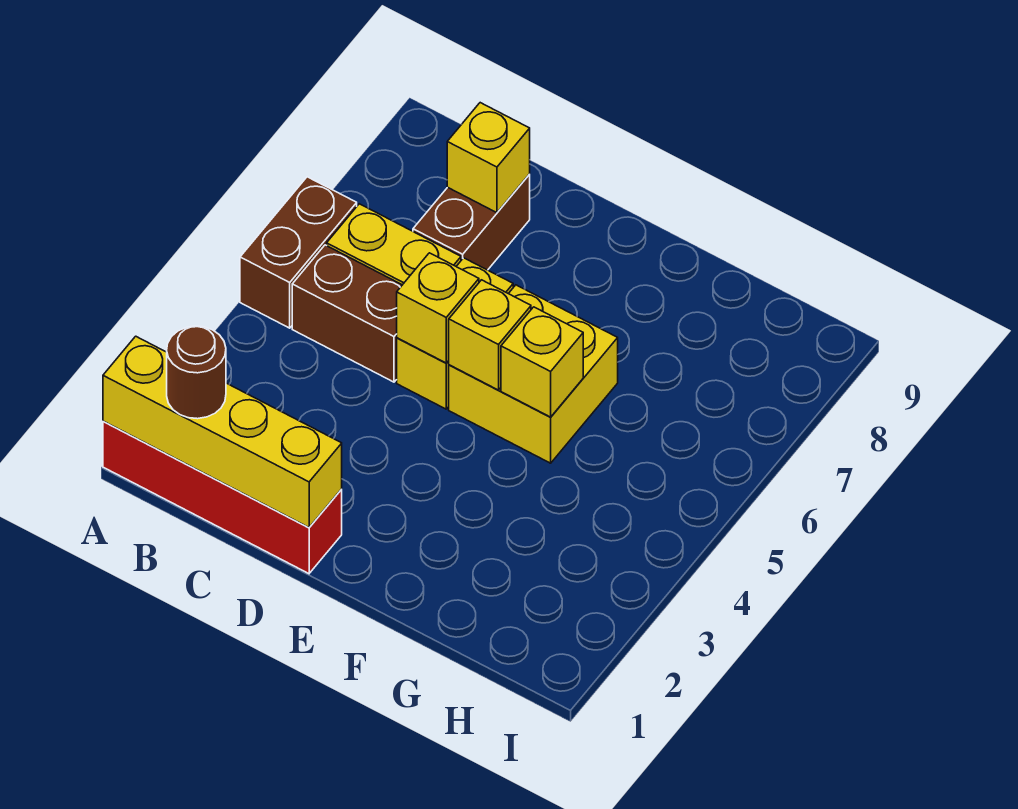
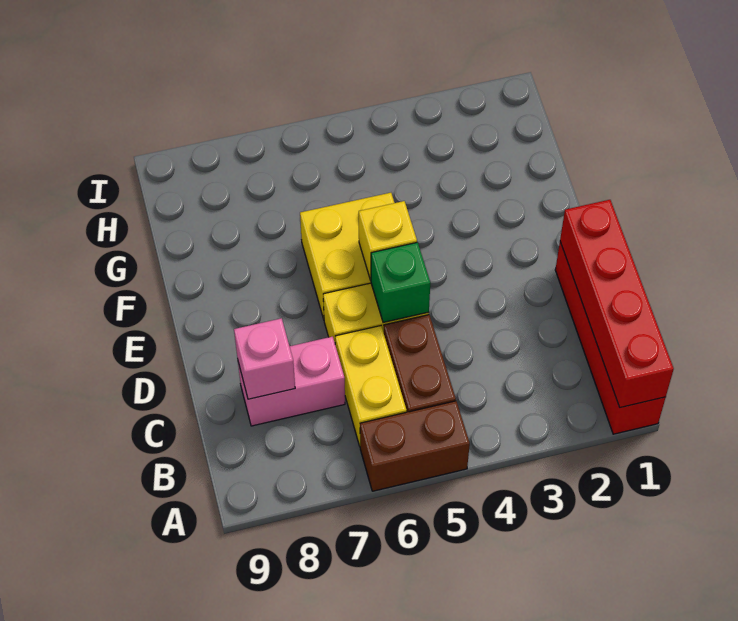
yellow 1x4 brick [103,336,342,527] -> red 1x4 brick [560,200,674,408]
brown 1x1 round brick [167,326,226,419] -> none
brown 1x2 brick [413,174,530,270] -> pink 1x2 brick [238,337,345,426]
yellow 1x1 brick [447,103,530,213] -> pink 1x1 brick [234,318,295,399]
yellow 1x1 brick [397,253,479,363] -> green 1x1 brick [371,242,430,323]
yellow 1x1 brick [501,307,583,417] -> none

